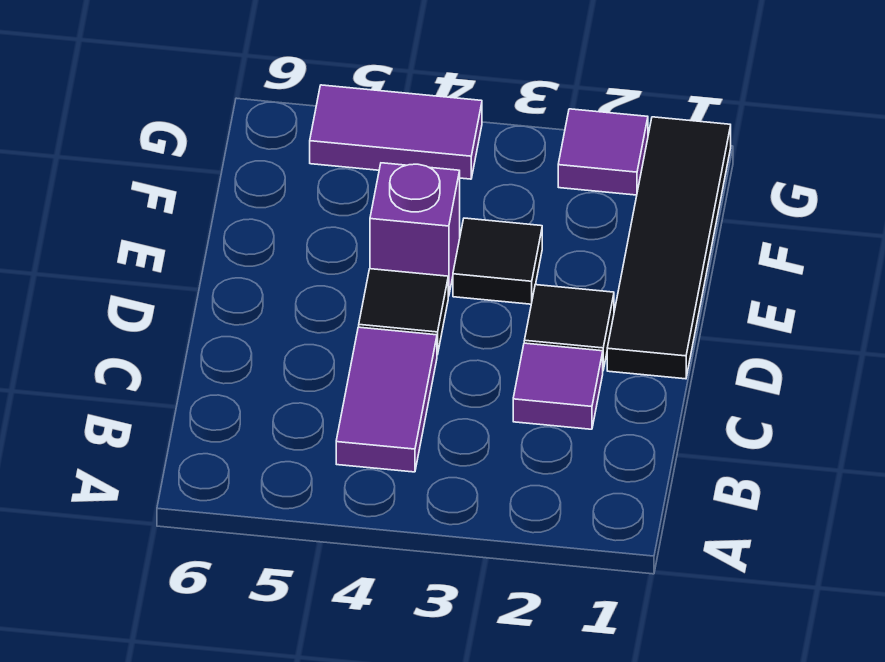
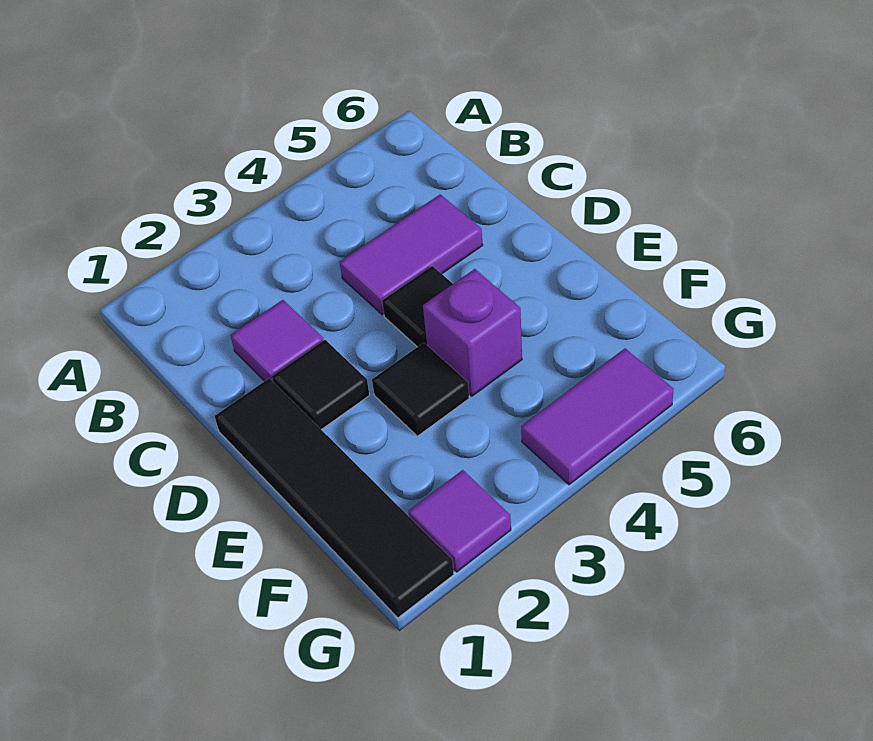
purple 1x2 tile [336,327,437,472] -> purple 1x2 tile turned to [340,194,483,315]

